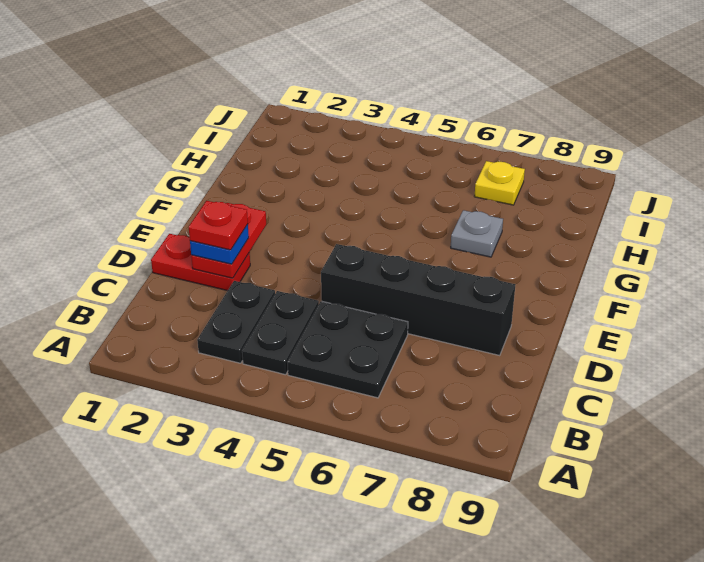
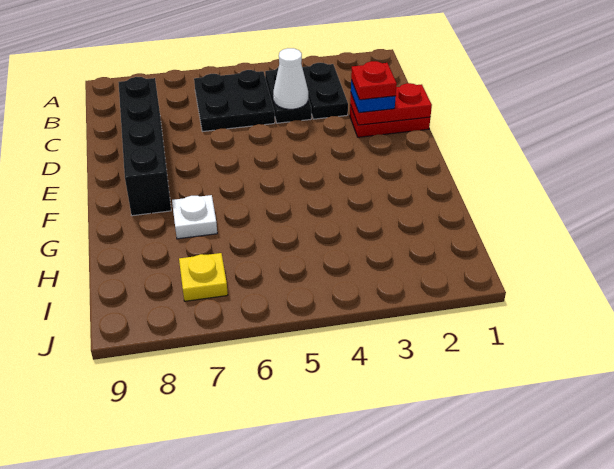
none -> white 1x1 cone [273,48,308,109]
red 1x2 plate [191,203,266,278] -> red 1x2 plate turned to [350,83,432,125]
black 1x4 brick [321,244,515,356] -> black 1x4 brick turned to [119,77,171,216]
grey 1x1 plate [451,210,503,257] -> white 1x1 plate [172,195,217,239]

